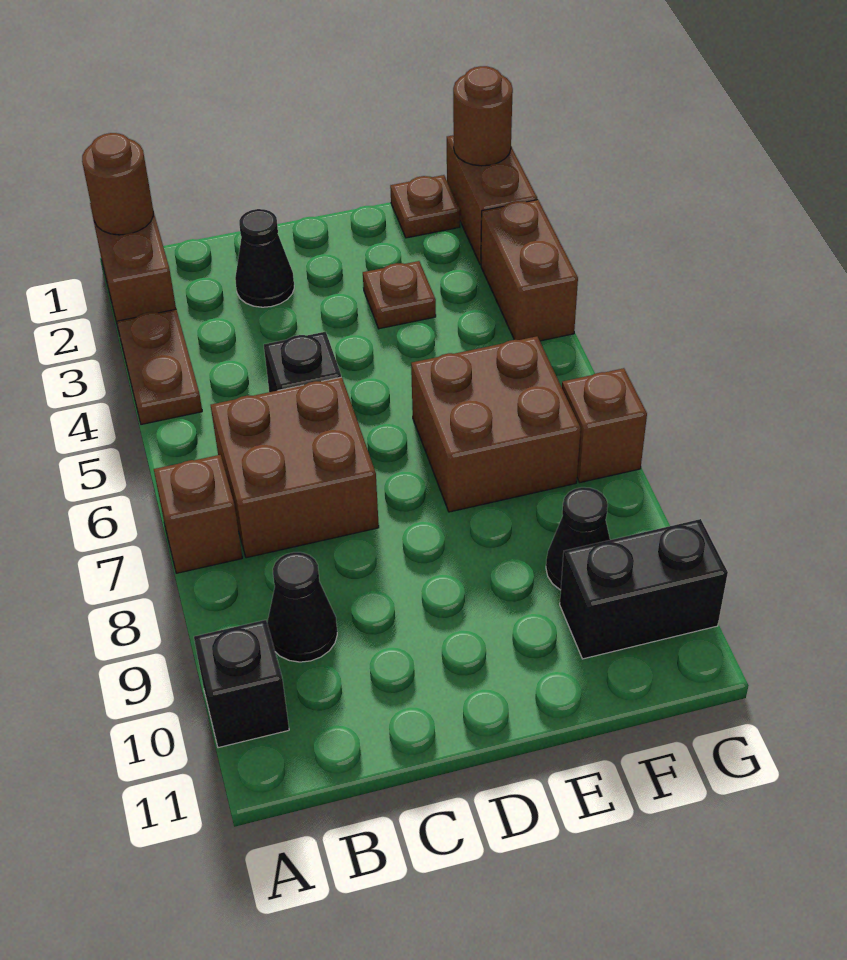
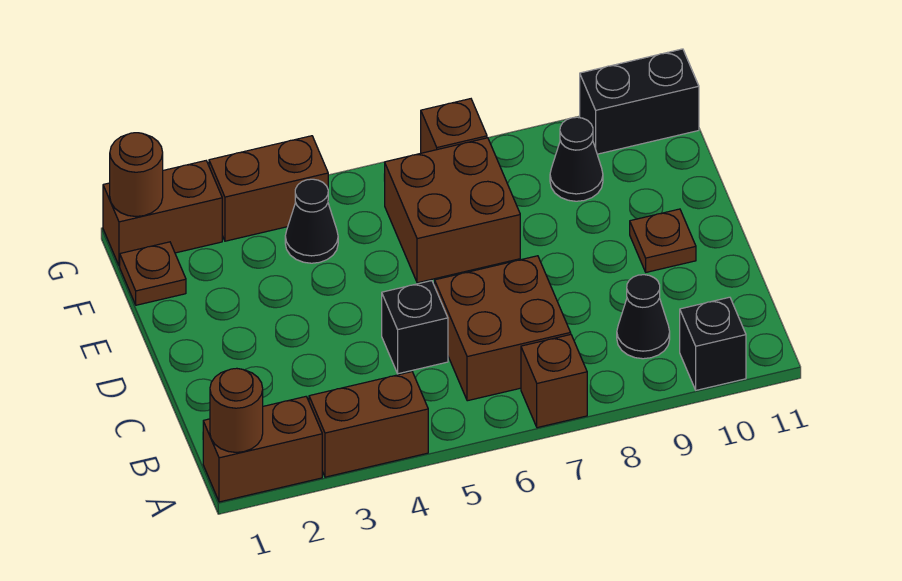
brown 1x2 plate [117,309,202,424] -> brown 1x2 brick [309,372,428,477]
black 1x1 cone [235,209,294,307] -> black 1x1 cone moved to [285,179,338,263]
brown 1x1 plate [363,261,436,329] -> brown 1x1 plate moved to [630,209,696,272]
black 1x2 brick [560,519,728,659] -> black 1x2 brick turned to [580,49,699,154]

